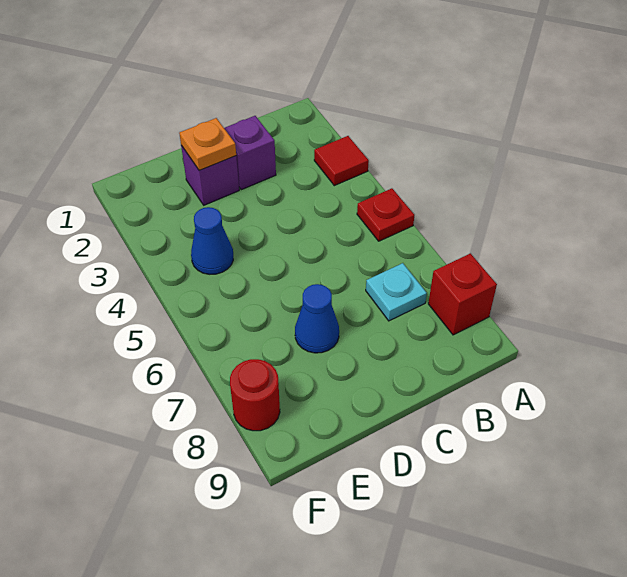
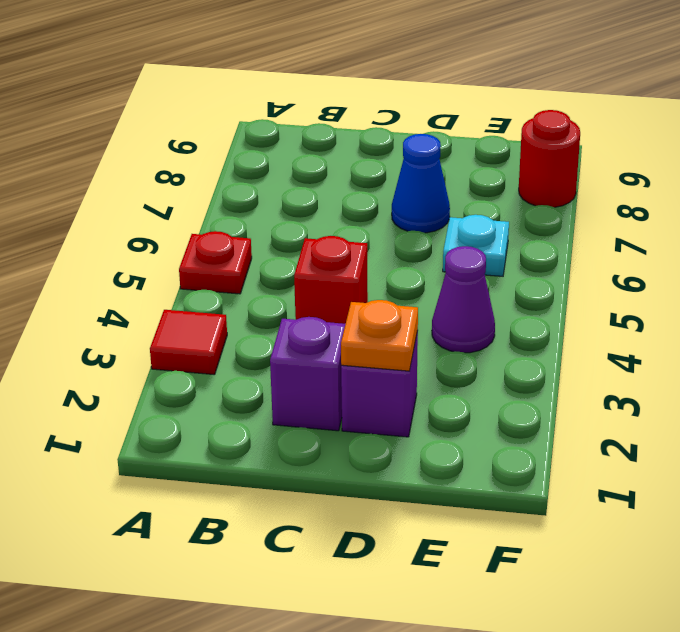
red 1x1 brick [428,253,497,335] -> red 1x1 brick moved to [294,236,368,324]
cyan 1x1 plate [366,263,427,321] -> cyan 1x1 plate moved to [443,215,509,276]
blue 1x1 cone [191,207,233,274] -> purple 1x1 cone [432,246,495,353]

